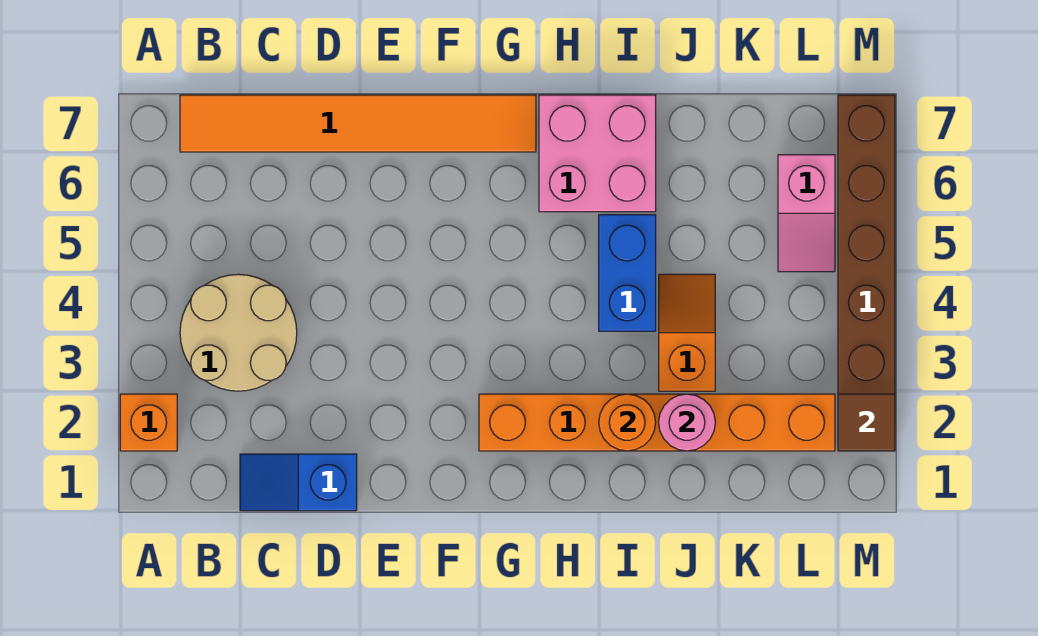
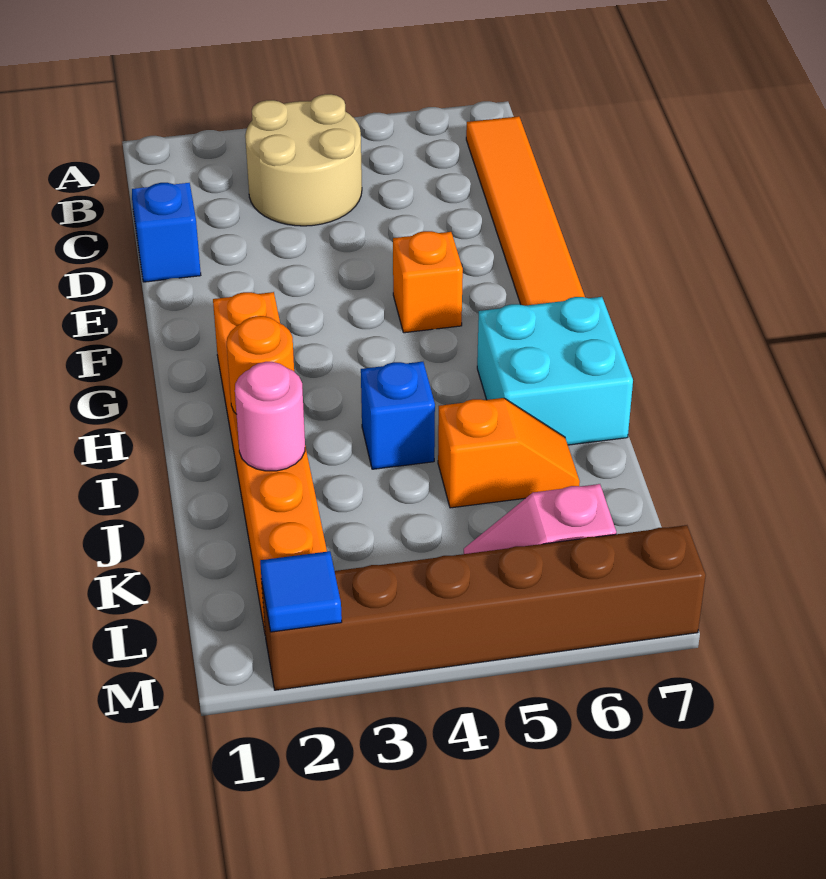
orange 1x1 brick [120,394,177,451] -> orange 1x1 brick moved to [393,231,463,333]
pink 2x2 brick [539,95,656,212] -> cyan 2x2 brick [477,297,633,445]
blue 1x2 brick [599,215,656,331] -> blue 1x1 brick [361,362,435,469]
orange 1x2 slope [659,274,715,391] -> orange 1x2 slope moved to [438,398,580,508]
brown 1x1 tile [838,394,895,451] -> blue 1x1 tile [260,551,342,632]

